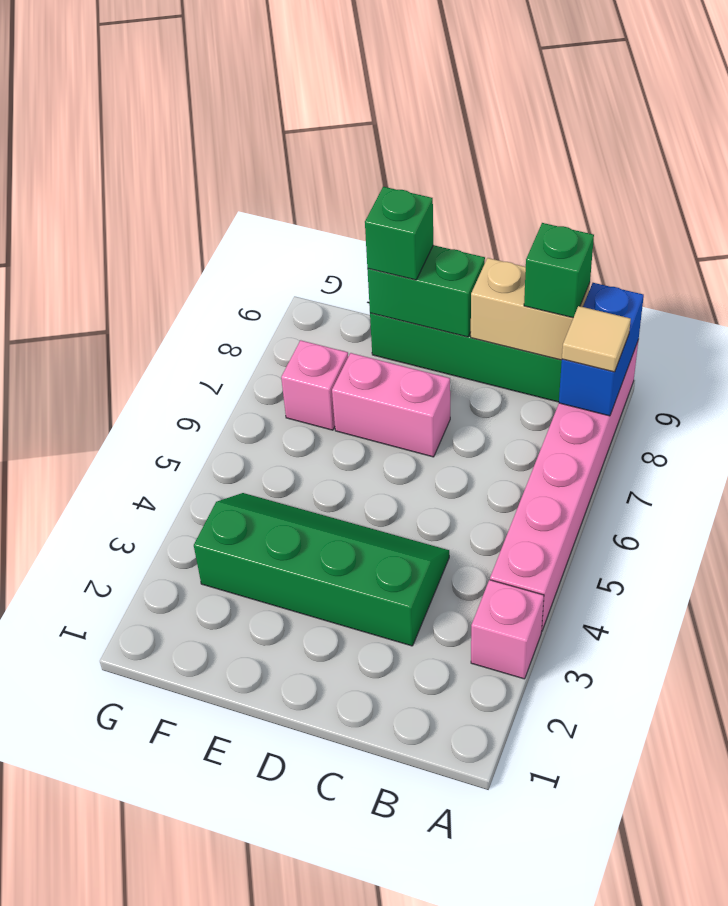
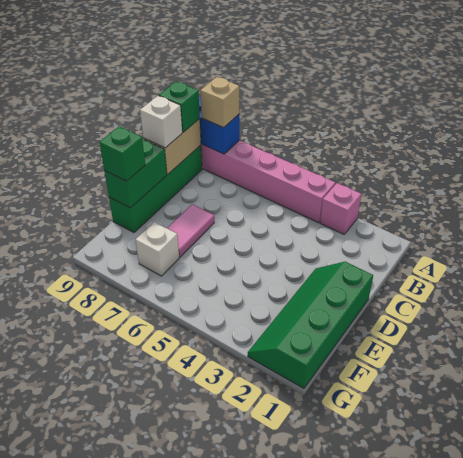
tan 1x1 tile [562,306,631,372] -> tan 1x1 brick [200,77,239,128]
green 2x4 slope [194,493,449,646] -> green 2x4 slope moved to [248,262,373,388]
none -> white 1x1 brick [140,96,182,148]
pink 1x2 brick [332,353,450,457] -> pink 1x2 tile [167,204,214,257]
pink 1x1 brick [281,340,348,430] -> white 1x1 brick [136,222,179,276]

